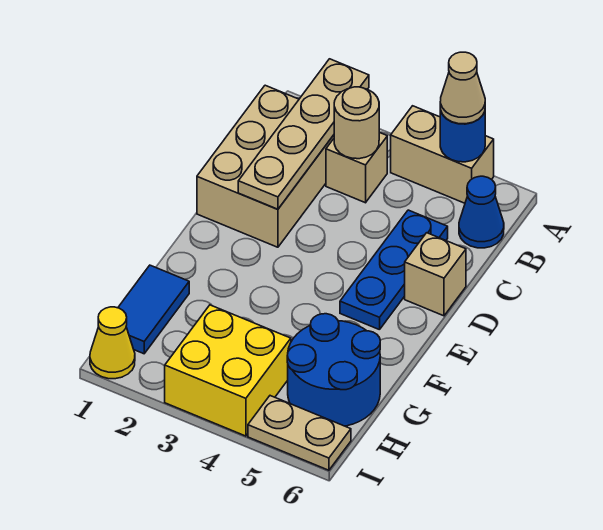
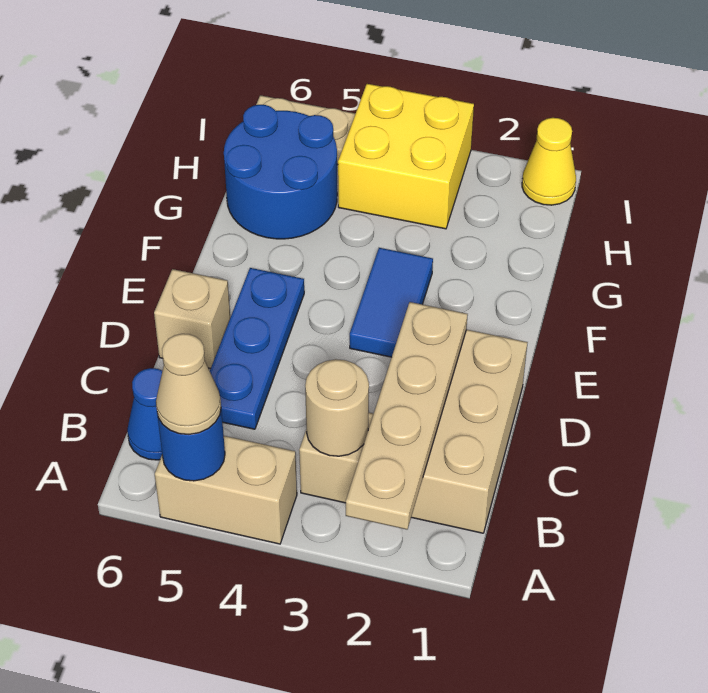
blue 1x2 tile [118,265,189,354] -> blue 1x2 tile moved to [350,248,433,357]

